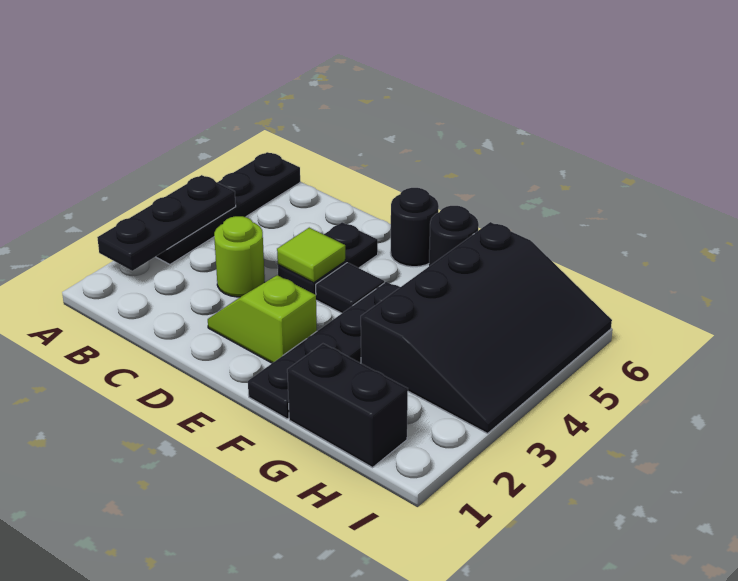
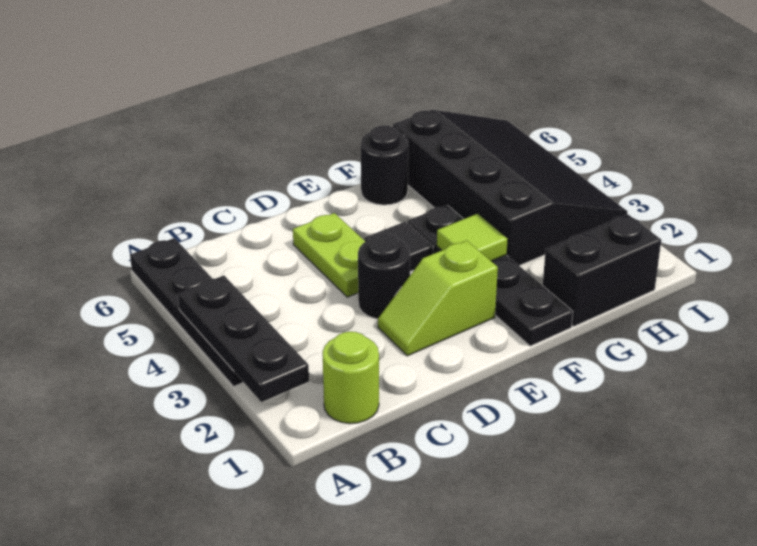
lime 1x1 round brick [214,216,265,297] -> lime 1x1 round brick moved to [323,332,379,424]
black 1x2 plate [278,222,378,295] -> lime 1x2 plate [293,213,365,297]
lime 1x1 tile [277,228,345,283] -> lime 1x1 tile moved to [437,214,508,261]
black 1x1 round brick [391,188,439,267] -> black 1x1 round brick moved to [358,234,410,319]

